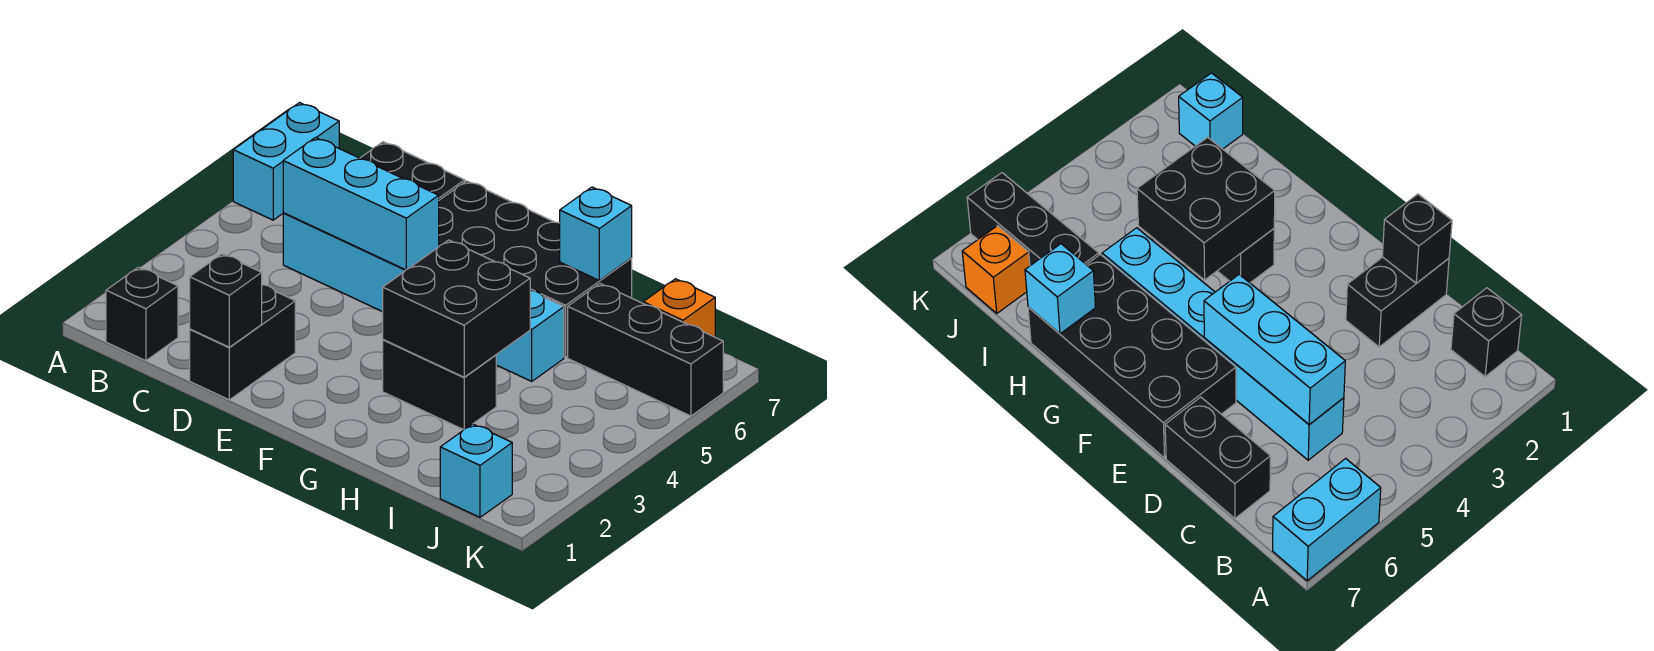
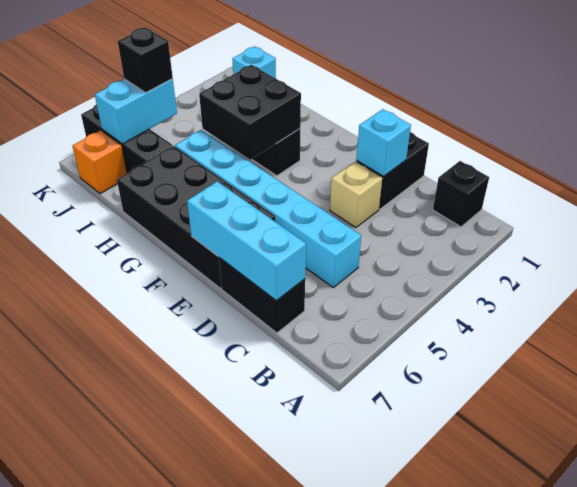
cyan 1x2 brick [233,103,339,220] -> cyan 1x2 brick moved to [95,79,177,144]
cyan 1x3 brick [283,138,439,270] -> cyan 1x3 brick moved to [187,182,306,301]
black 1x1 brick [190,254,262,347] -> black 1x1 brick moved to [118,28,173,93]
none -> tan 1x1 brick [330,162,382,228]
cyan 1x1 brick [560,187,632,280] -> cyan 1x1 brick moved to [356,109,411,176]

